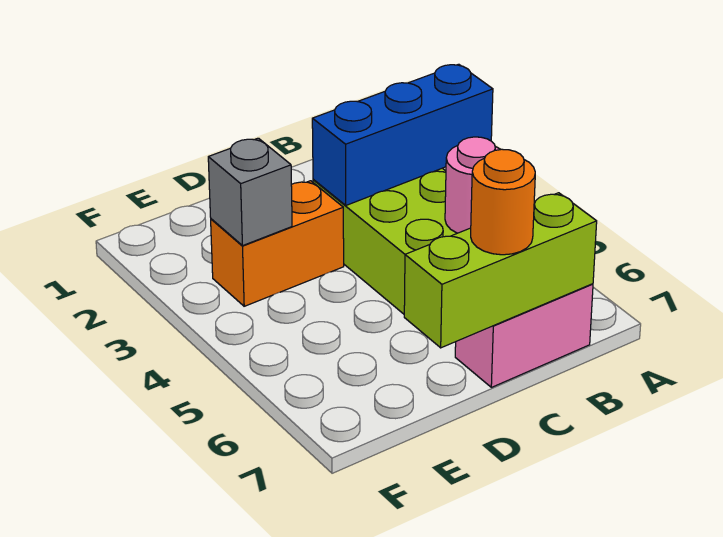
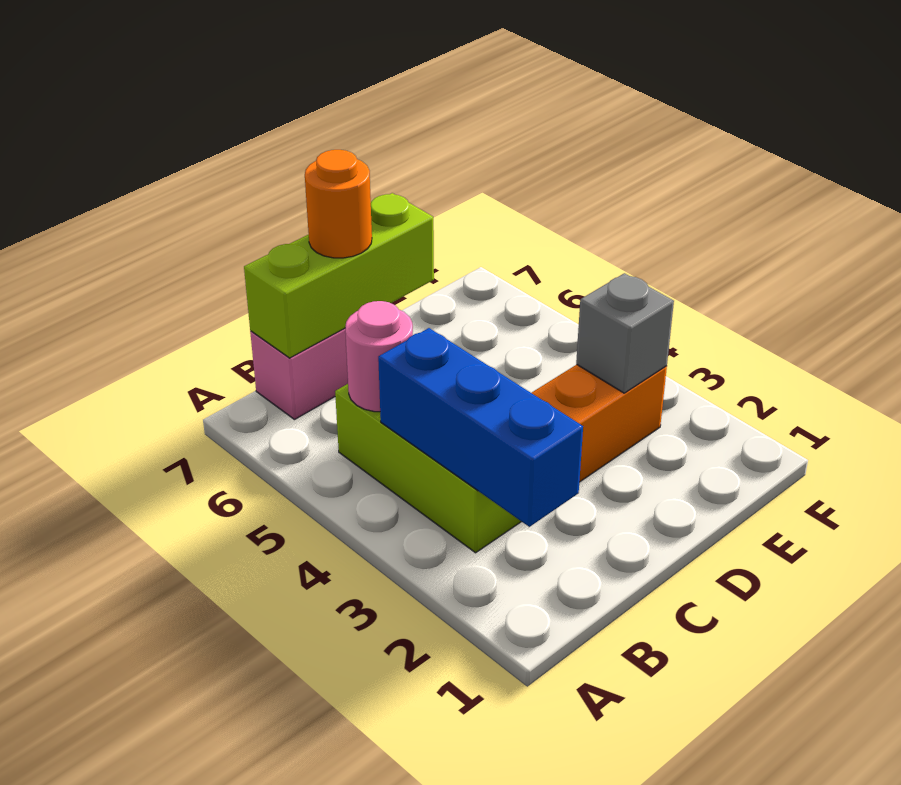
blue 1x3 brick [312,64,493,205] -> blue 1x3 brick turned to [378,328,583,527]

